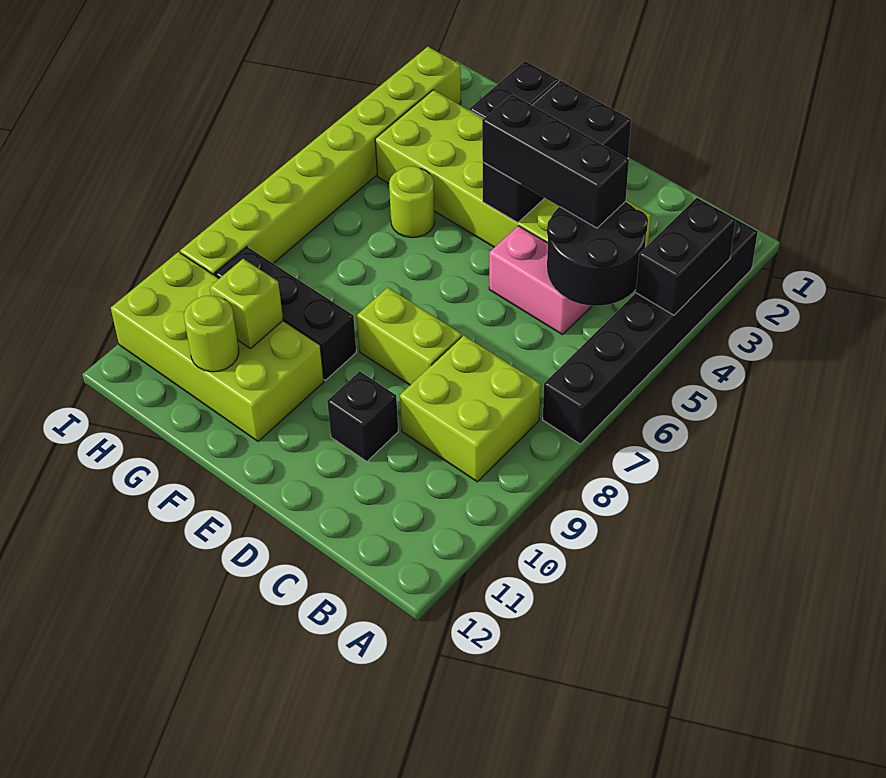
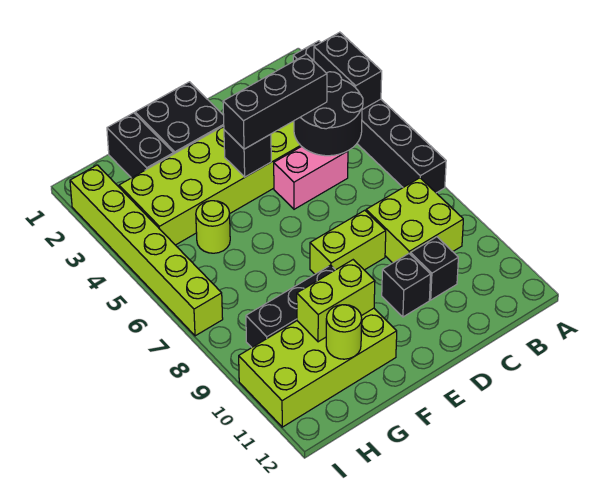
none -> black 1x1 brick [410,237,458,300]
lime 1x1 brick [210,259,283,349] -> lime 1x2 brick [297,260,375,342]
lime 1x8 brick [180,47,461,275] -> lime 1x6 brick [70,165,223,336]

